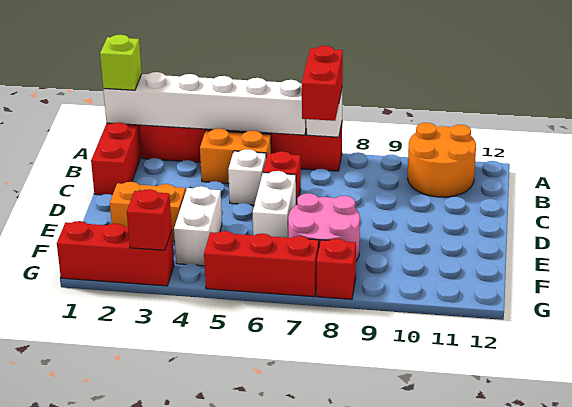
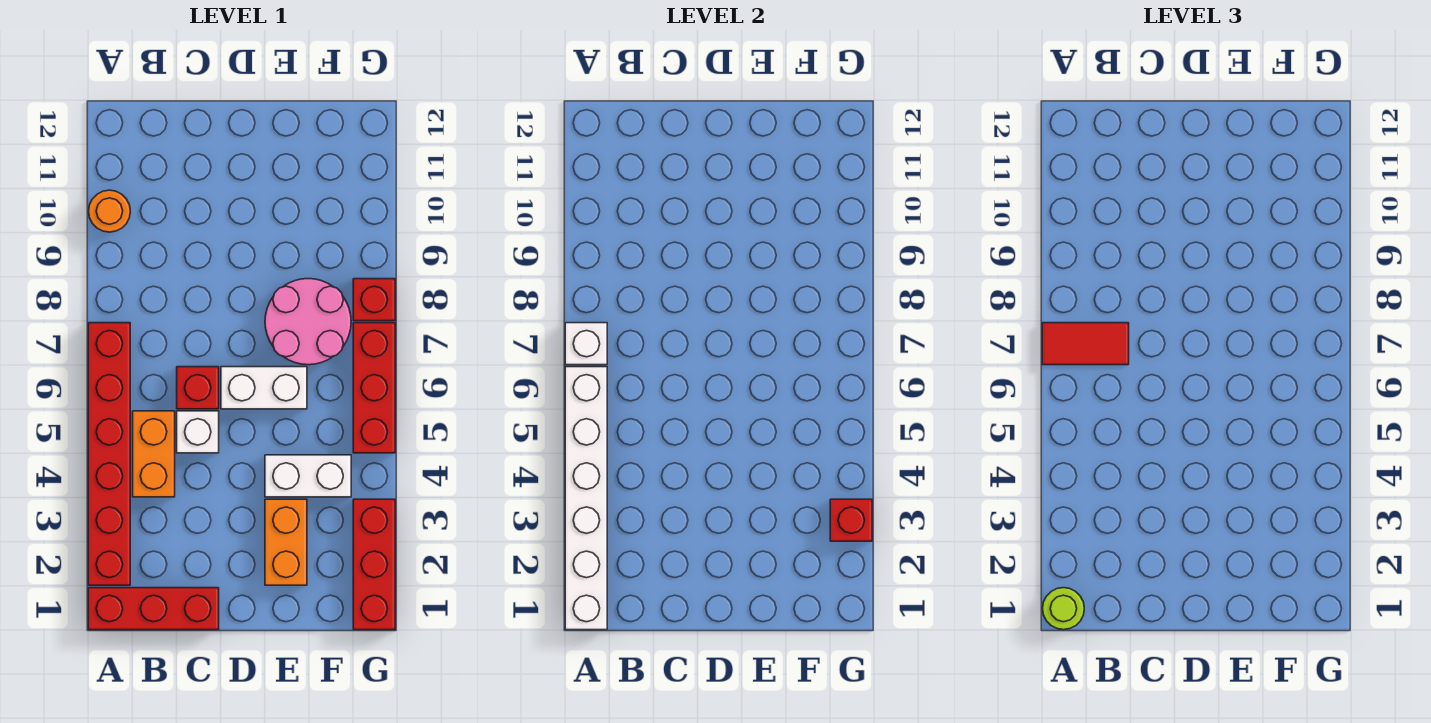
lime 1x1 brick [100,35,142,90] -> lime 1x1 round brick [1043,588,1084,630]
red 1x2 brick [302,46,343,121] -> red 1x2 tile [1042,323,1129,365]
orange 2x2 round brick [408,123,476,197] -> orange 1x1 round brick [89,190,130,232]

